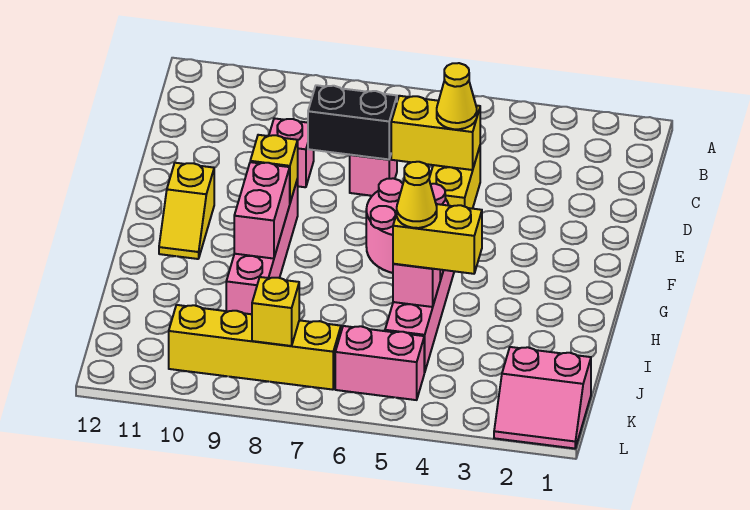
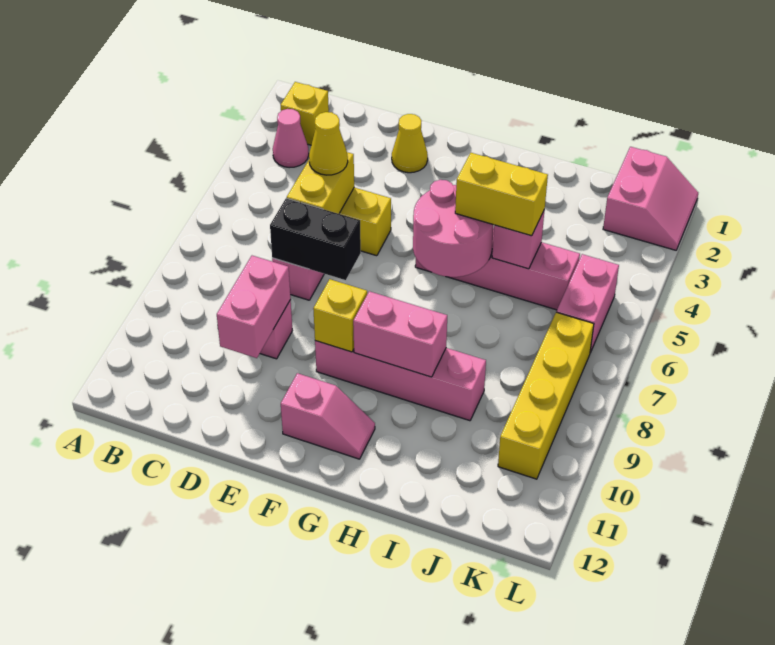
none -> pink 1x1 cone [273,109,309,168]
black 1x2 brick [308,85,397,159] -> black 1x2 brick turned to [270,198,361,280]
none -> pink 1x2 brick [217,256,291,358]
yellow 1x2 slope [159,163,214,259] -> pink 1x2 slope [281,373,375,459]
yellow 1x2 brick [393,204,482,274] -> yellow 1x2 brick turned to [455,153,548,236]
yellow 1x1 cone [397,162,437,228] -> yellow 1x1 cone moved to [392,114,428,173]
yellow 1x1 brick [252,277,299,346] -> yellow 1x1 brick moved to [281,82,329,145]

